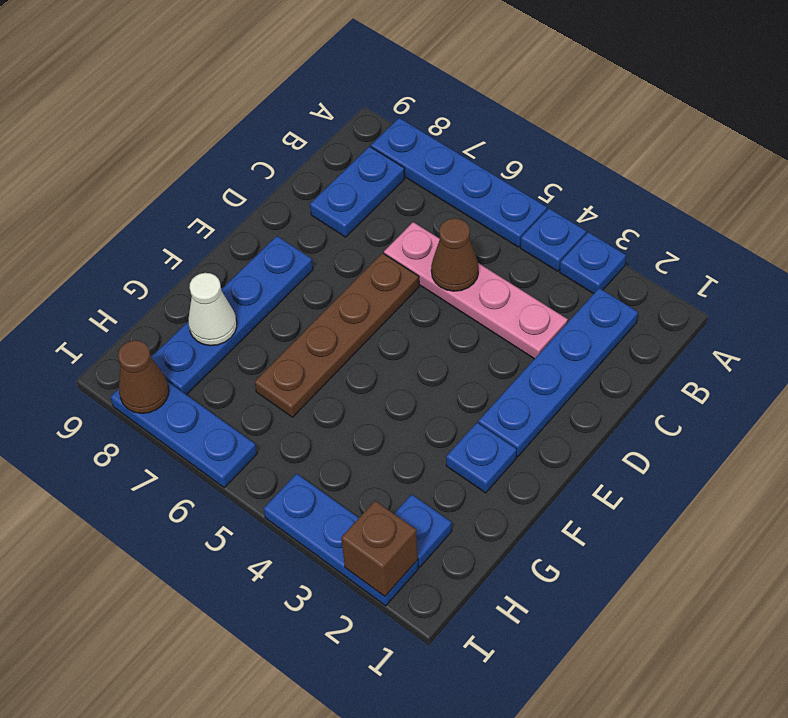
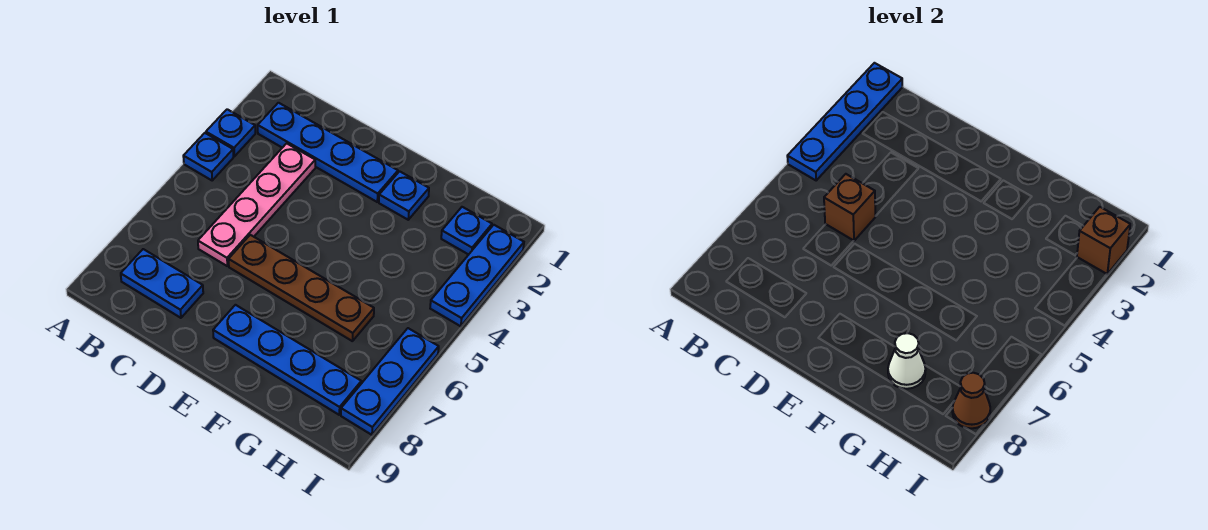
blue 1x4 plate [371,118,547,247] -> blue 1x4 plate moved to [787,63,902,180]
brown 1x1 cone [431,218,478,291] -> brown 1x1 brick [824,174,875,241]

